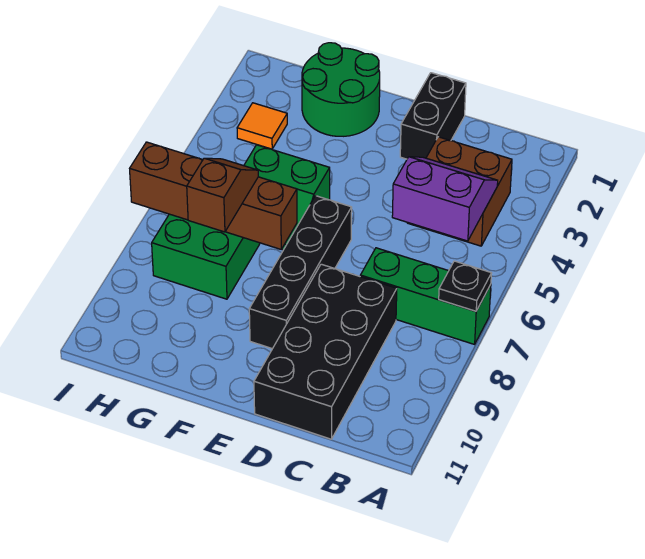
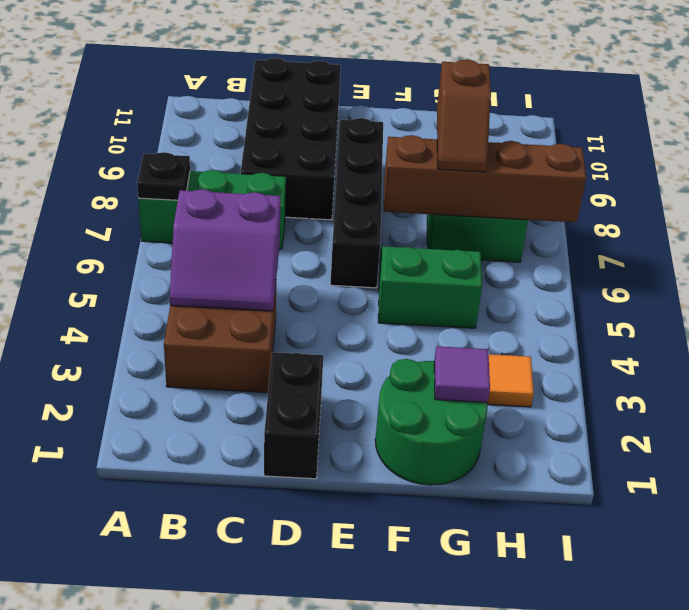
none -> purple 1x1 tile [434,346,490,403]

